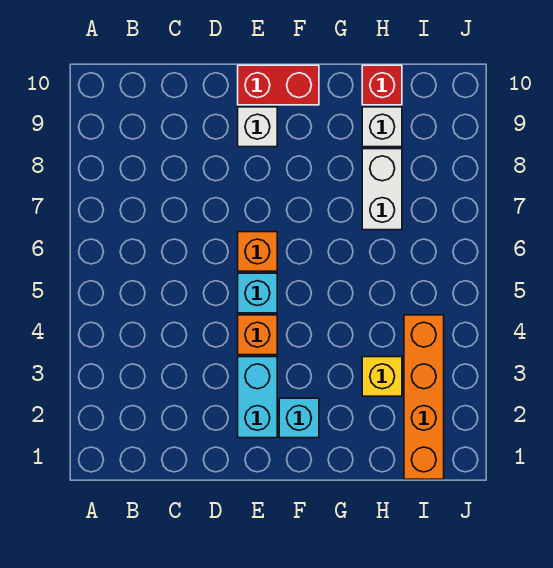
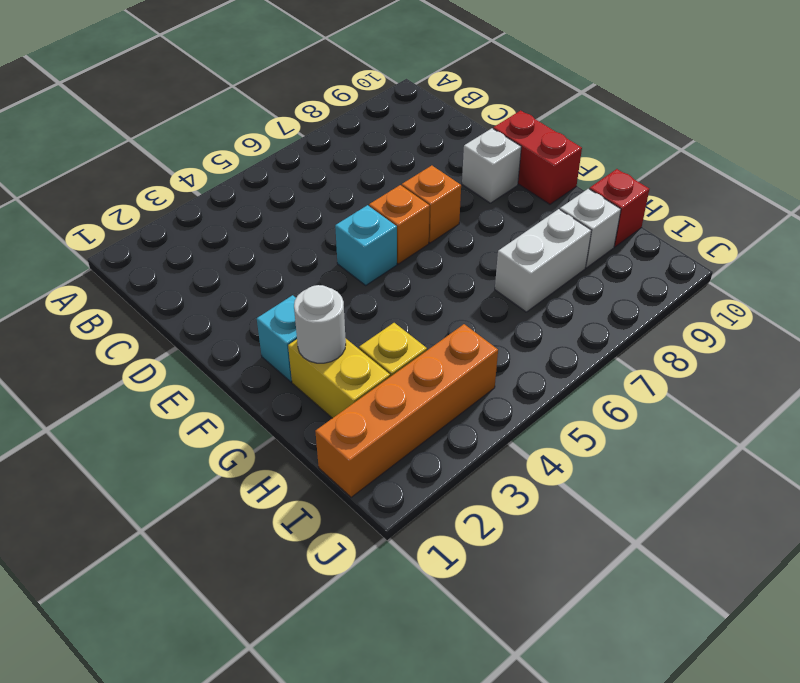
cyan 1x2 brick [238,357,277,438] -> none
orange 1x1 brick [238,315,277,355] -> orange 1x1 brick moved to [402,166,461,243]
none -> yellow 1x2 brick [288,338,390,418]
none -> white 1x1 round brick [294,285,346,363]

